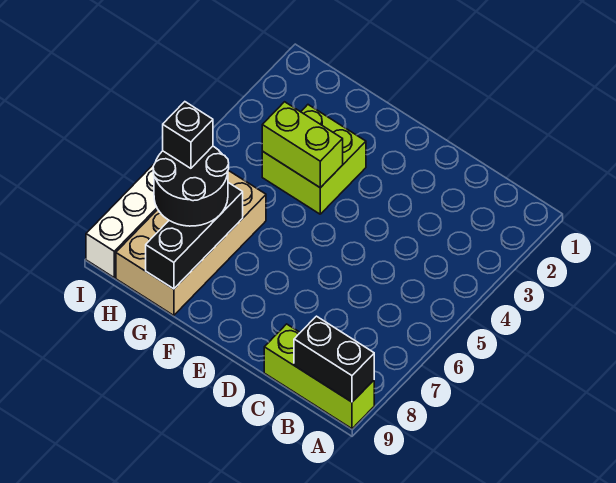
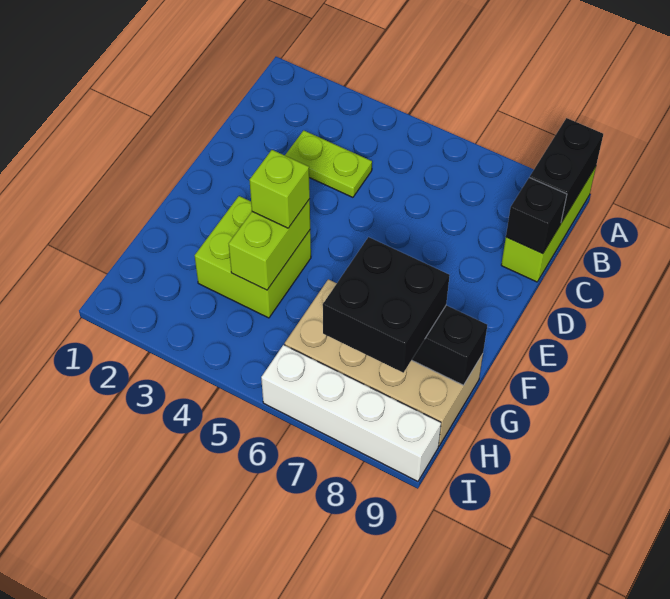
none -> lime 1x2 plate [285,130,372,197]
none -> lime 1x1 brick [250,150,310,228]
black 2x2 round brick [153,146,229,226] -> black 2x2 brick [323,237,450,373]
black 1x1 brick [163,102,213,168] -> black 1x1 brick moved to [506,177,567,254]

